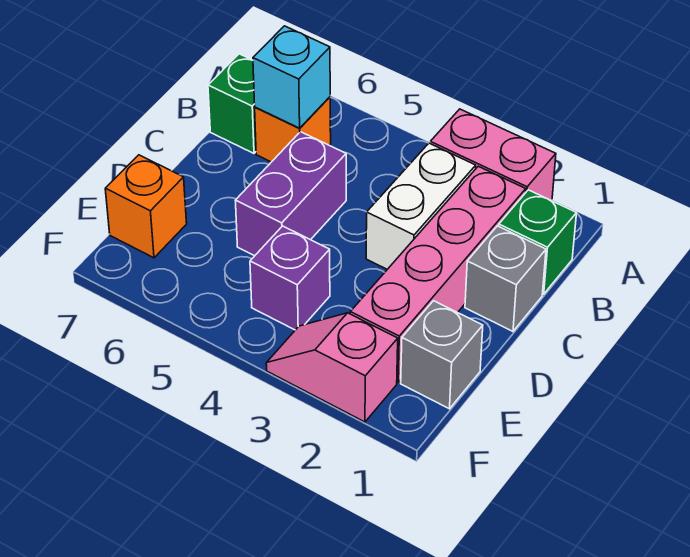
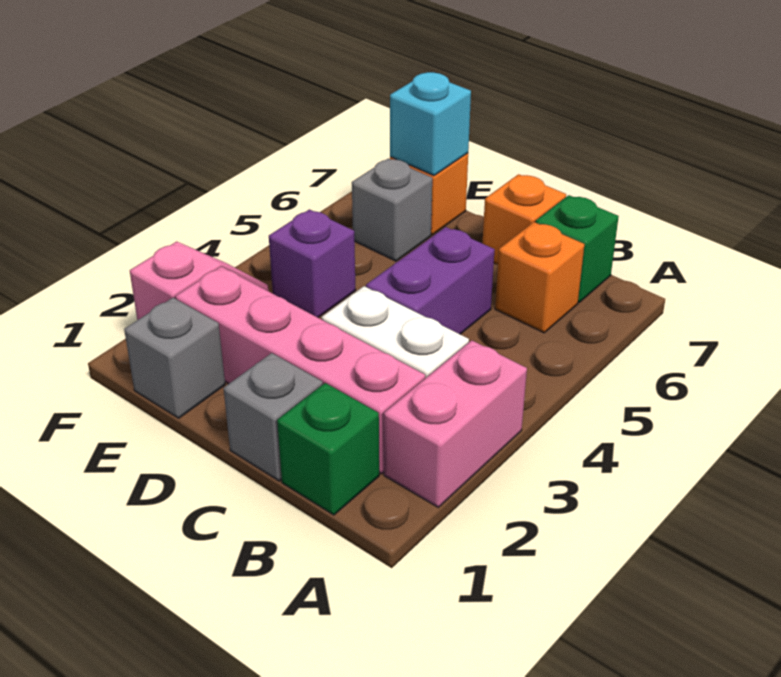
cyan 1x1 brick [253,26,330,128] -> cyan 1x1 brick moved to [390,72,471,176]
purple 1x2 brick [235,132,346,256] -> purple 1x2 brick turned to [366,227,495,334]
none -> orange 1x1 brick [482,174,566,265]
none -> grey 1x1 brick [352,159,432,261]

